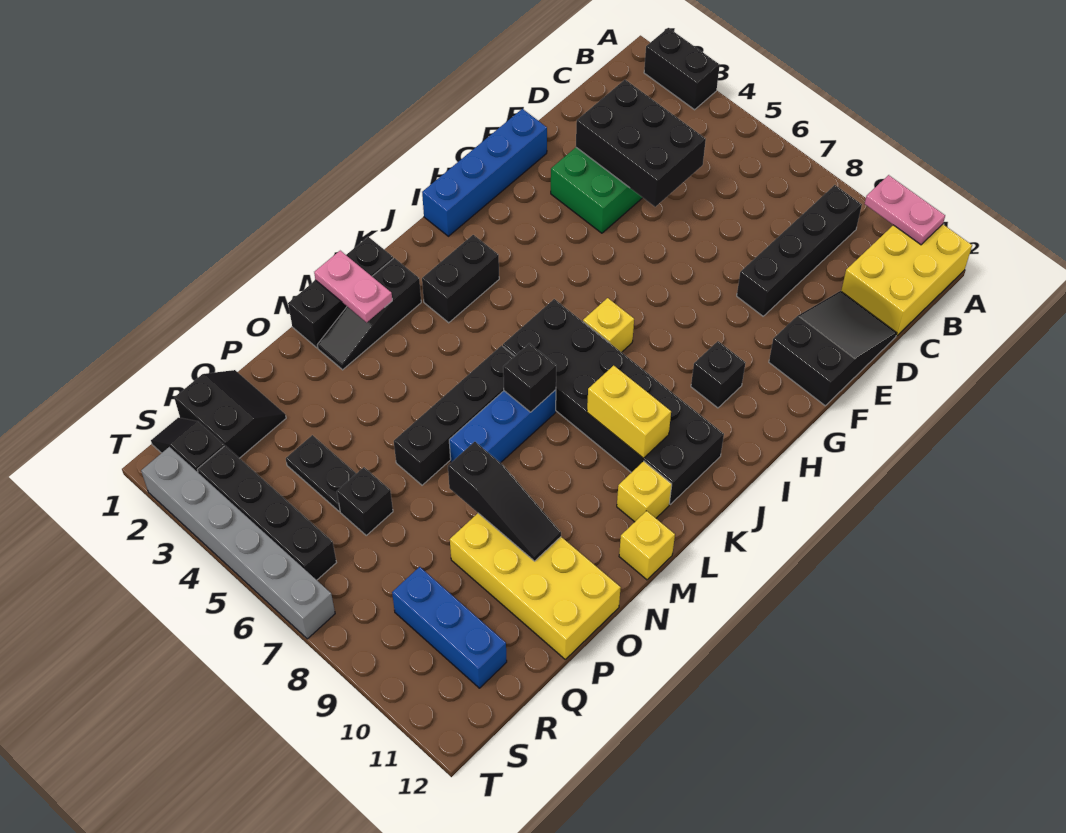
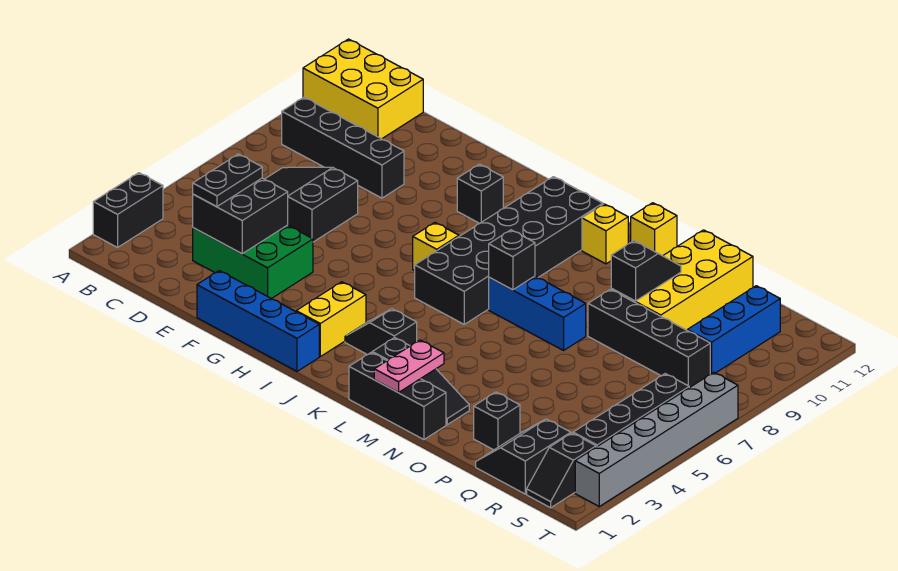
pink 1x2 plate [865,175,945,245] -> none
black 2x3 brick [576,80,706,207] -> black 2x2 brick [193,178,288,254]
black 2x3 slope [769,291,897,406] -> black 2x3 slope moved to [265,167,358,242]
black 1x2 brick [422,235,499,323] -> black 1x2 slope [345,309,417,355]
yellow 1x2 brick [587,366,671,458] -> yellow 1x2 brick moved to [296,282,366,357]
black 1x4 brick [394,345,514,485] -> black 1x4 brick moved to [588,289,710,388]
black 1x3 slope [448,442,561,561] -> black 1x2 slope [611,241,681,301]
black 1x2 plate [286,435,356,511] -> black 1x2 plate moved to [193,154,262,207]
black 1x1 brick [337,467,393,535] -> black 1x1 brick moved to [474,392,520,450]

